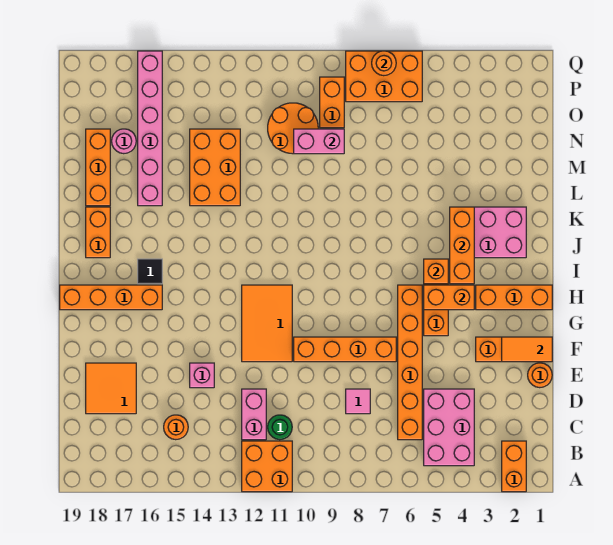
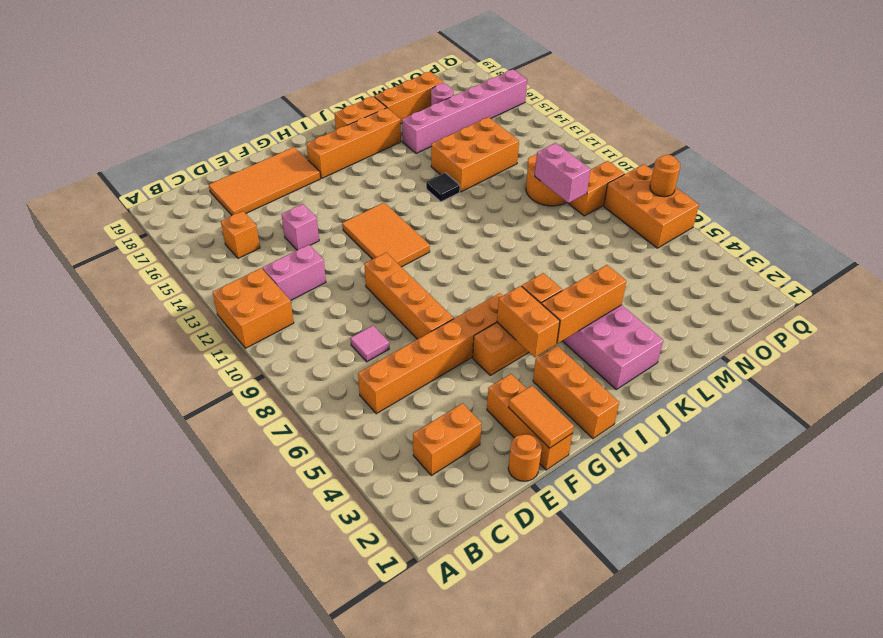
orange 1x2 brick [502,441,526,492] -> orange 1x2 brick moved to [413,403,482,475]
pink 2x3 brick [424,389,474,466] -> none
green 1x1 round brick [268,415,292,440] -> none
orange 1x1 round brick [164,415,188,440] -> orange 1x1 brick [221,211,260,258]
orange 2x2 tile [86,363,136,414] -> orange 2x4 tile [209,147,321,215]
orange 2x3 tile [242,285,292,362] -> orange 2x3 tile turned to [342,203,430,267]
orange 1x4 brick [60,285,162,310] -> orange 1x4 brick turned to [307,108,401,178]
black 1x1 tile [138,259,162,284] -> black 1x1 tile moved to [426,173,460,202]

